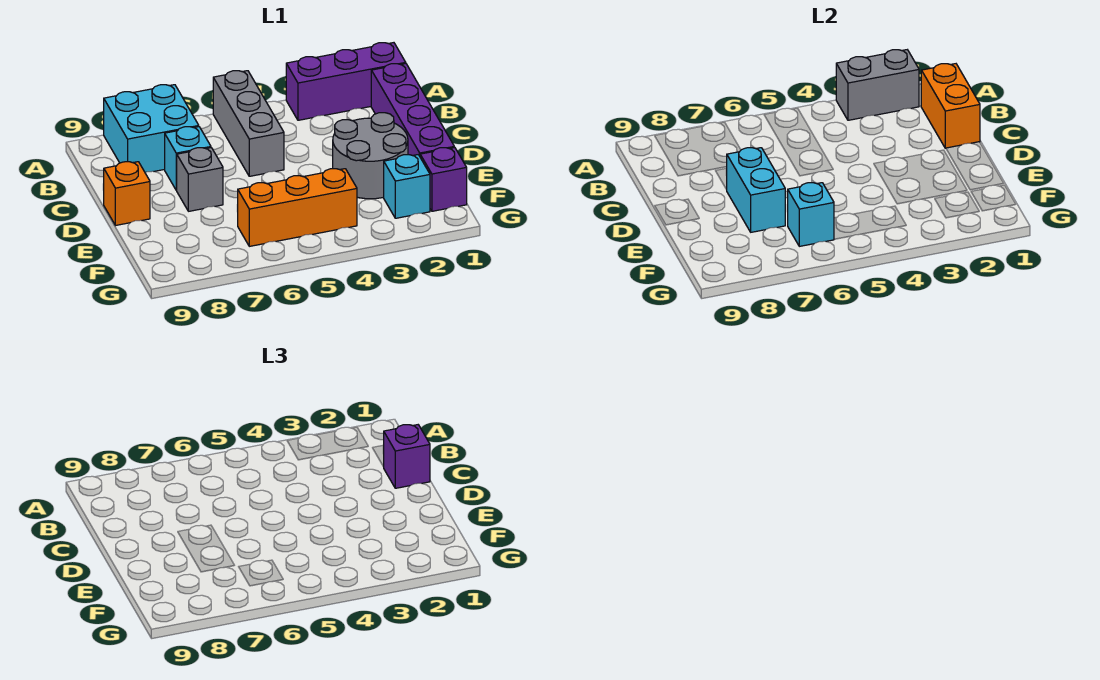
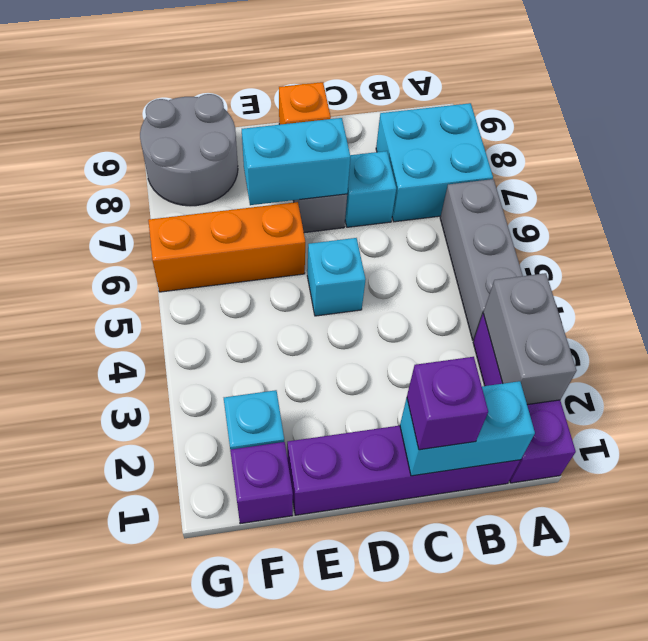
grey 1x3 brick [213,71,284,176] -> grey 1x3 brick turned to [440,179,523,340]
orange 1x2 brick [921,64,980,148] -> cyan 1x2 brick [400,381,535,476]
grey 2x2 round brick [333,113,408,199] -> grey 2x2 round brick moved to [140,94,238,206]
orange 1x3 brick [238,169,357,246] -> orange 1x3 brick turned to [148,202,305,292]
cyan 1x1 brick [788,183,834,246] -> cyan 1x1 brick moved to [307,238,366,316]

